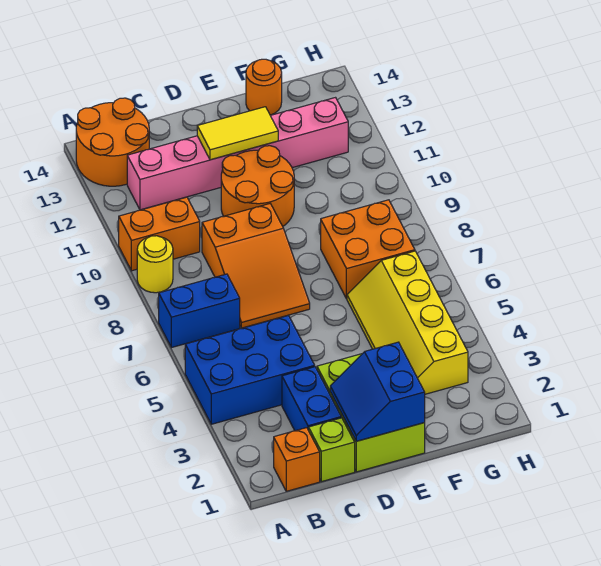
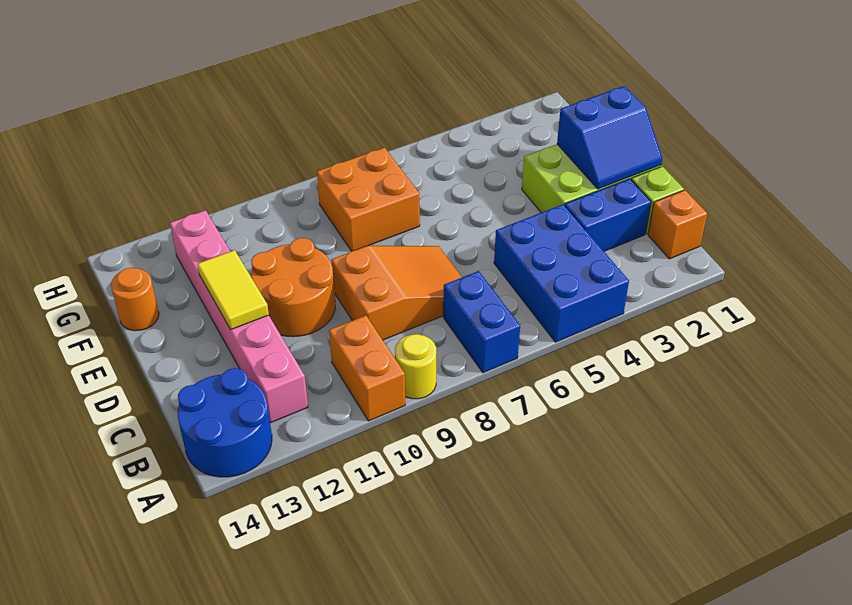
orange 2x2 round brick [76,98,149,186] -> blue 2x2 round brick [178,368,272,477]
yellow 2x4 slope [347,251,468,394] -> none

